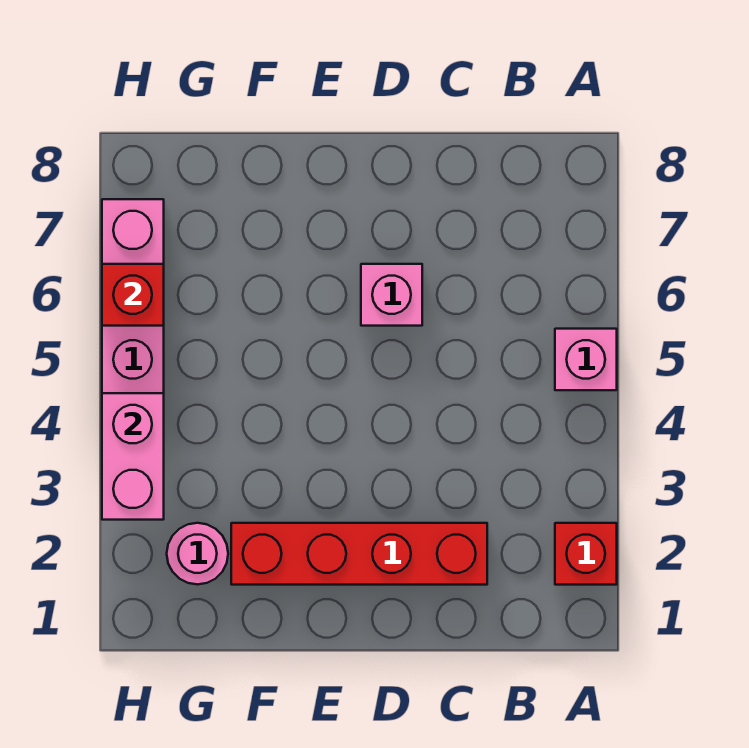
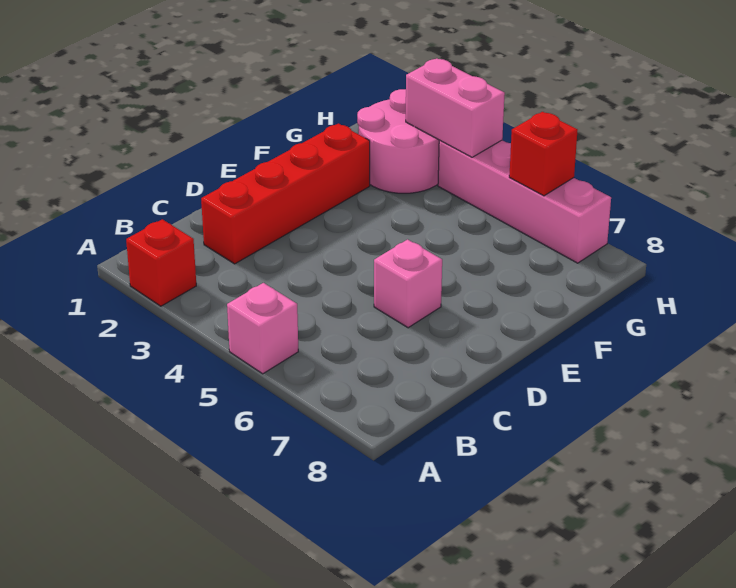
pink 1x1 round brick [167,523,228,584] -> pink 2x2 round brick [357,89,440,193]

